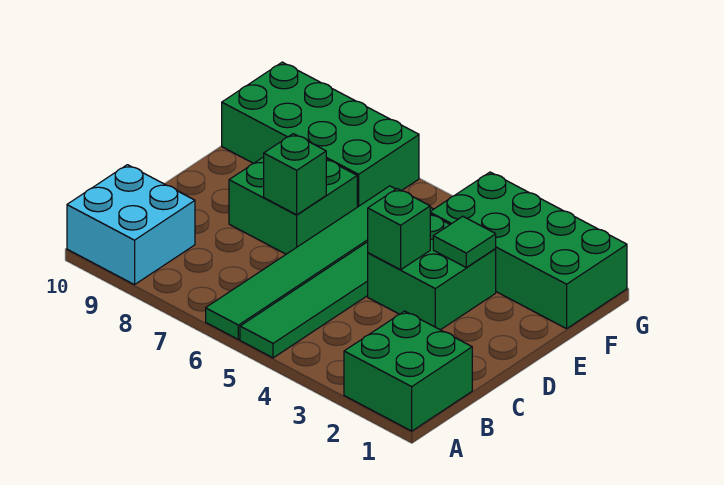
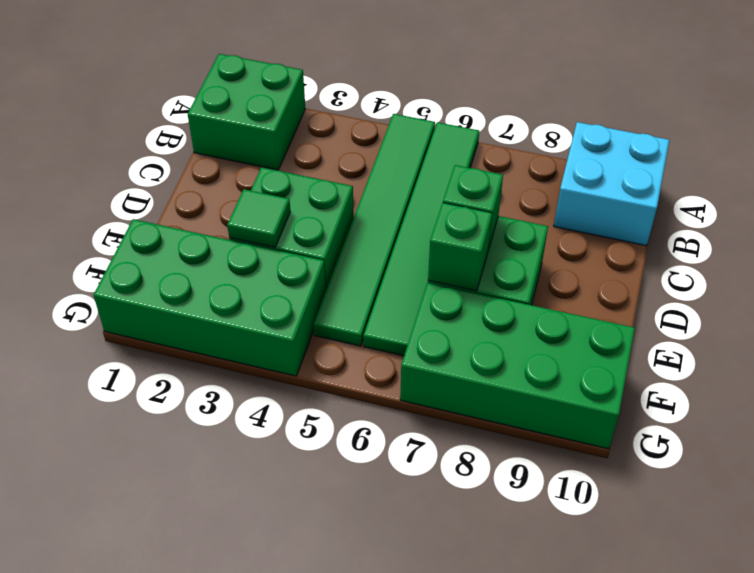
green 1x1 brick [368,189,430,270] -> green 1x1 brick moved to [428,203,492,291]

